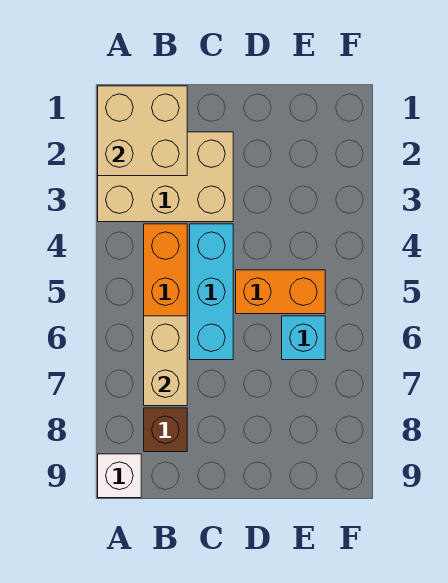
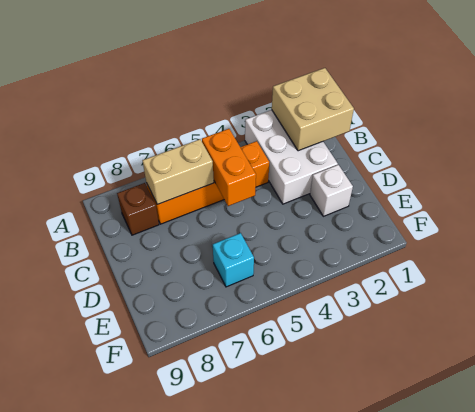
tan 2x3 brick [98,132,233,222] -> white 2x3 brick [245,110,338,204]
white 1x1 brick [98,454,141,498] -> white 1x1 brick moved to [310,165,353,216]
cyan 1x3 brick [190,224,233,360] -> none
orange 1x2 brick [236,270,325,314] -> orange 1x2 brick moved to [202,129,256,206]

